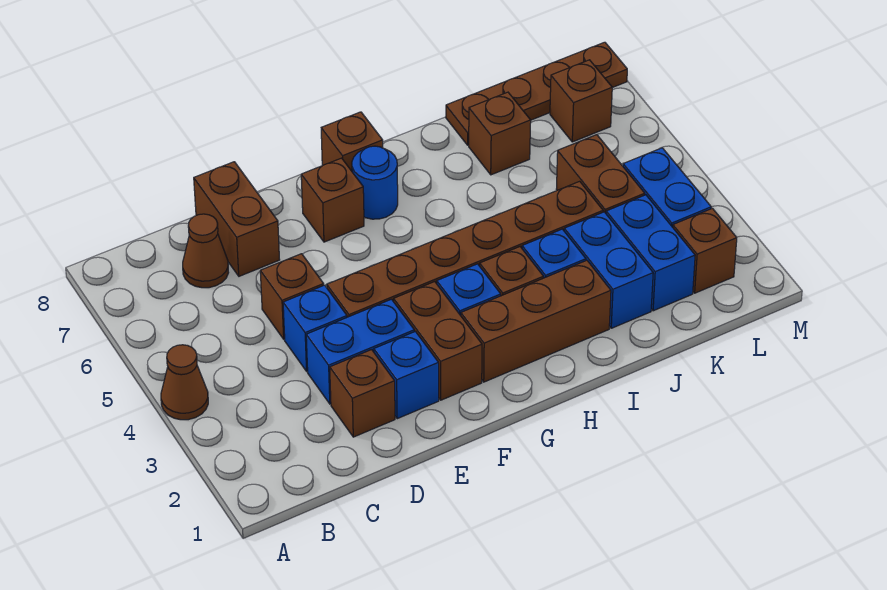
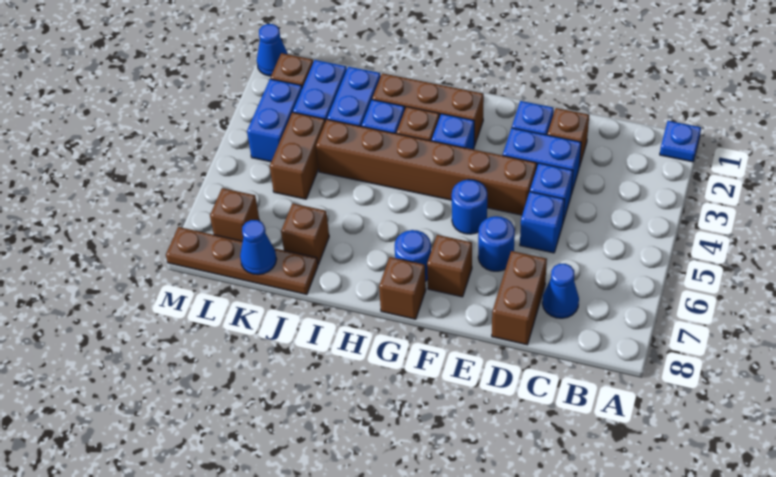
none -> blue 1x1 plate [660,121,701,162]
brown 1x1 cone [161,345,208,420] -> none
brown 1x1 cone [183,214,229,288] -> blue 1x1 cone [542,264,579,318]
brown 1x1 brick [260,254,324,339] -> blue 1x1 brick [520,192,564,253]
none -> blue 1x1 round brick [478,216,515,271]
brown 1x2 brick [394,282,482,400] -> none
none -> blue 1x1 round brick [452,179,487,234]
none -> blue 1x1 cone [240,220,277,275]
none -> blue 1x1 cone [257,24,288,76]

